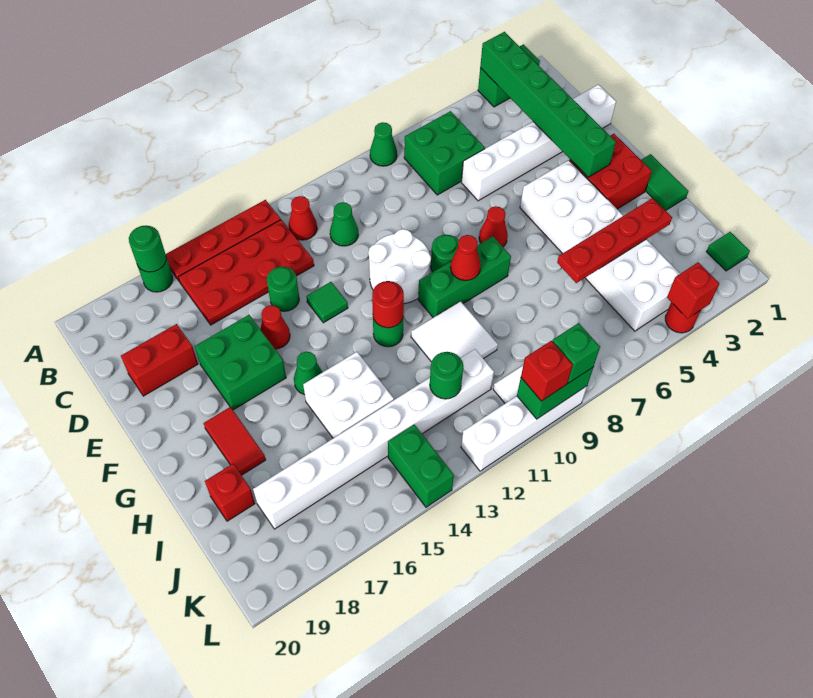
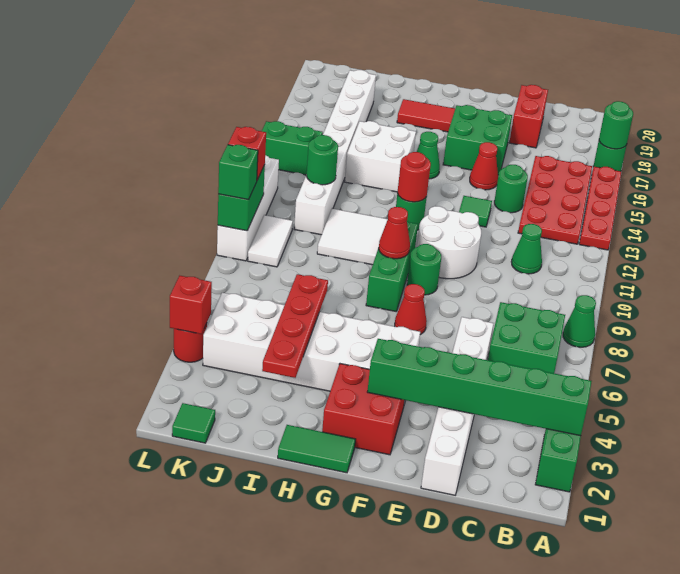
red 1x1 cone [289,196,317,240] -> none
red 1x1 brick [205,464,255,521] -> none

